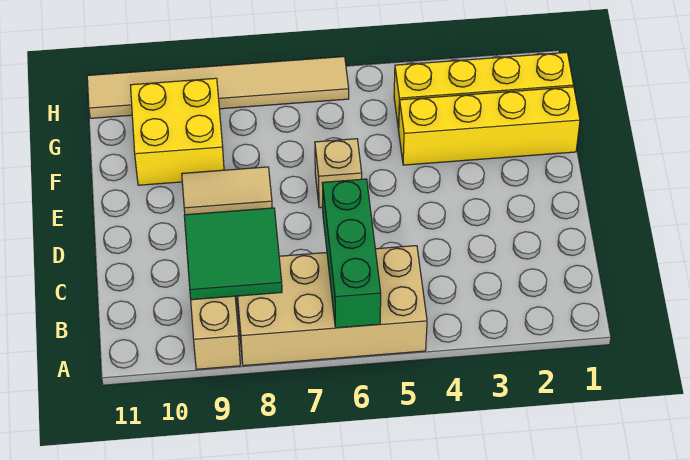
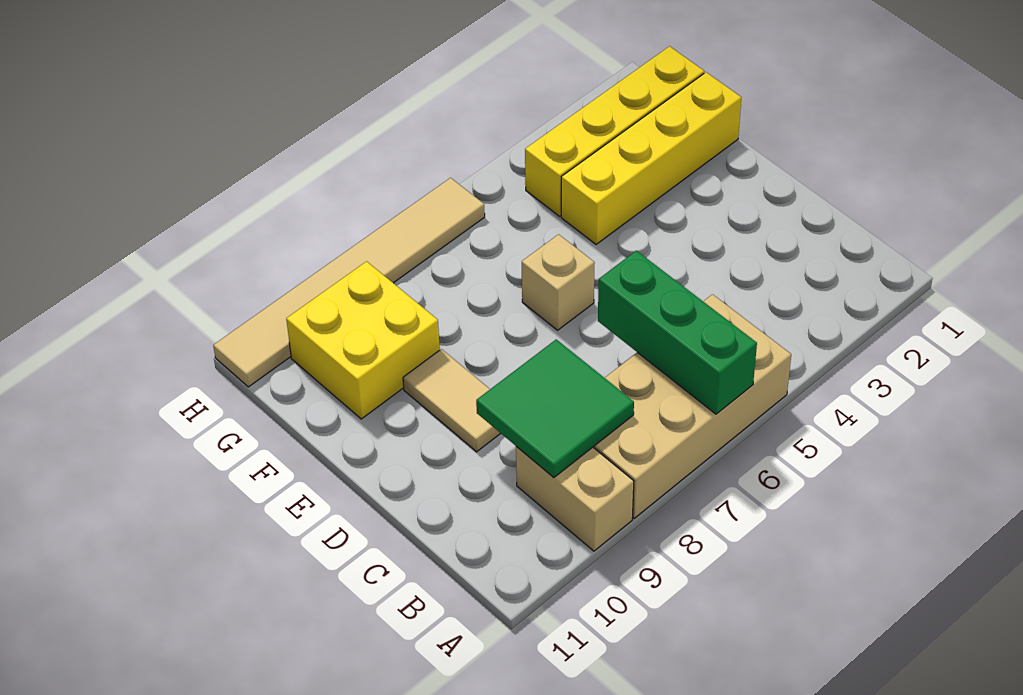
tan 1x2 tile [182,167,272,215] -> tan 1x2 tile turned to [403,349,501,452]

